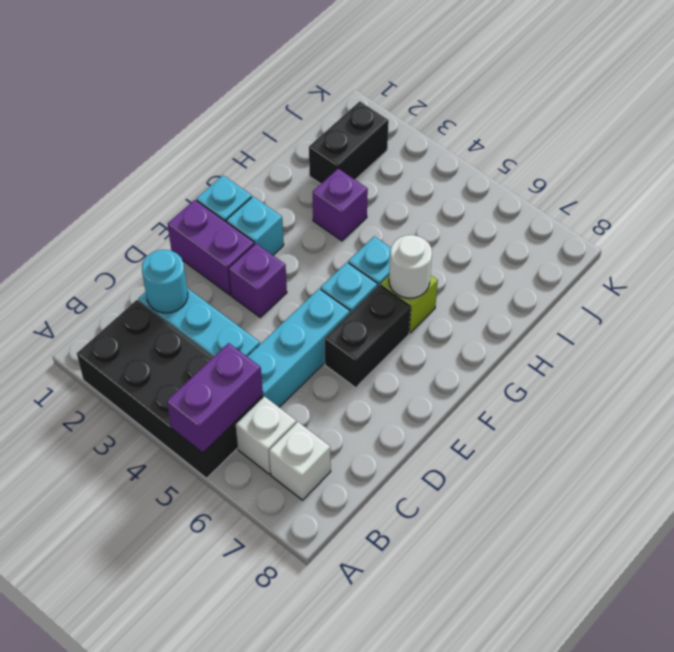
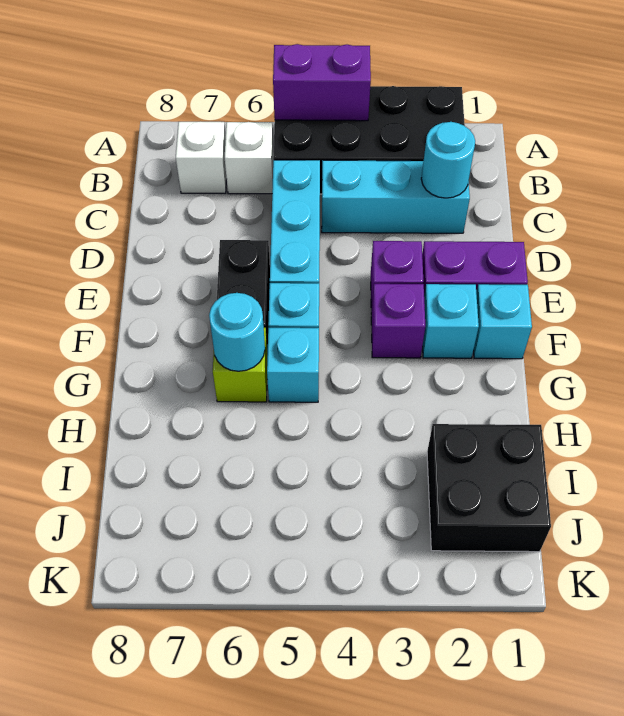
purple 1x2 brick [167,343,263,453] -> purple 1x2 brick turned to [273,44,371,121]
white 1x1 round brick [389,235,432,298] -> cyan 1x1 round brick [209,293,265,371]
purple 1x1 brick [313,169,368,241] -> purple 1x1 brick moved to [371,284,425,358]
black 1x2 brick [309,101,389,184] -> black 2x2 brick [427,424,551,552]

